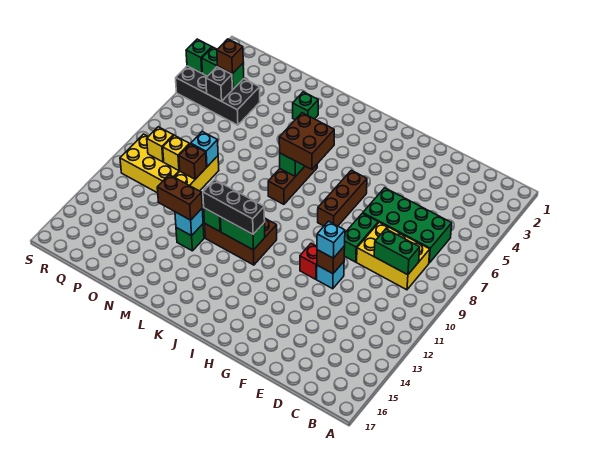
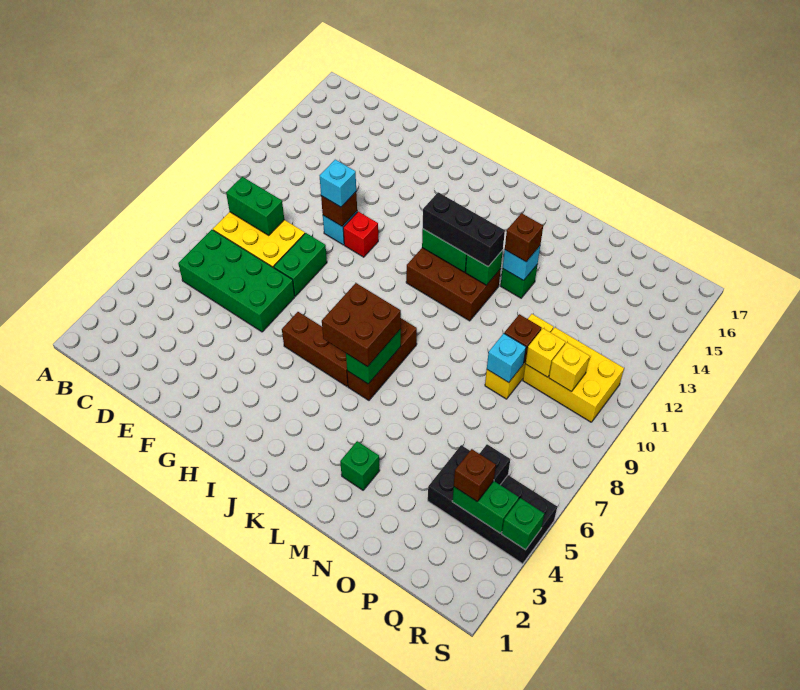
brown 1x3 brick [318,170,367,226] -> brown 1x3 brick turned to [282,312,348,386]
brown 1x2 brick [157,175,202,220] -> brown 1x1 brick [505,213,543,262]

